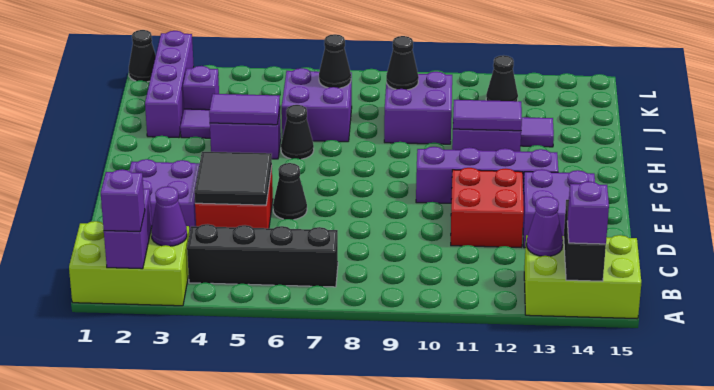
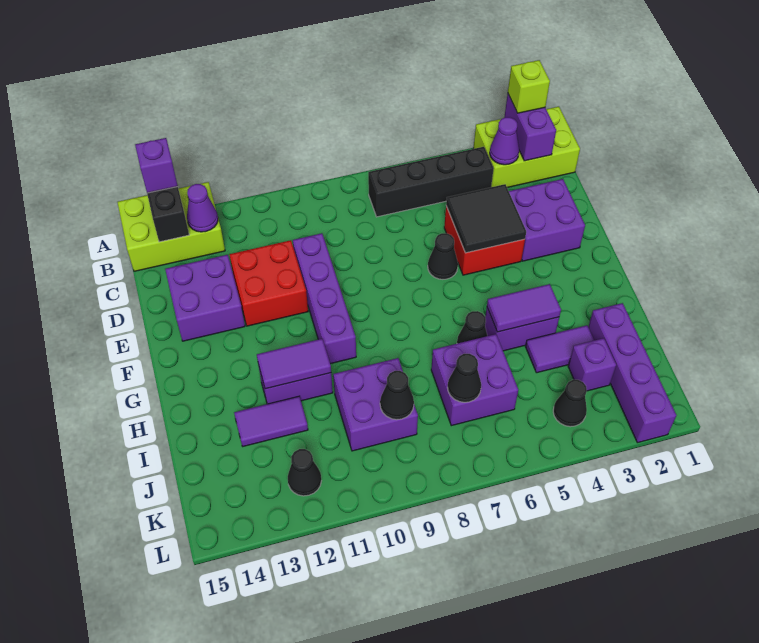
purple 1x1 brick [101,169,145,231] -> lime 1x1 brick [508,60,550,113]
purple 1x4 brick [416,147,558,203] -> purple 1x4 brick turned to [293,233,356,364]
black 1x1 cone [129,30,156,82] -> black 1x1 cone moved to [553,380,587,427]

